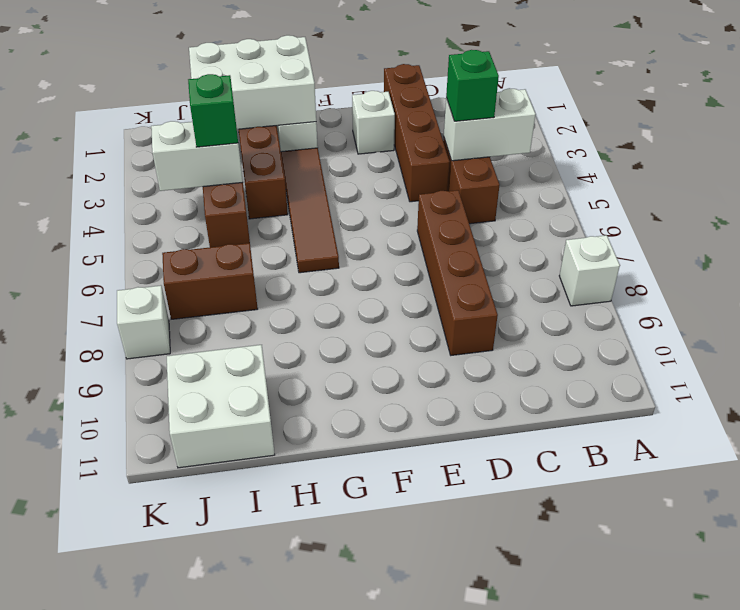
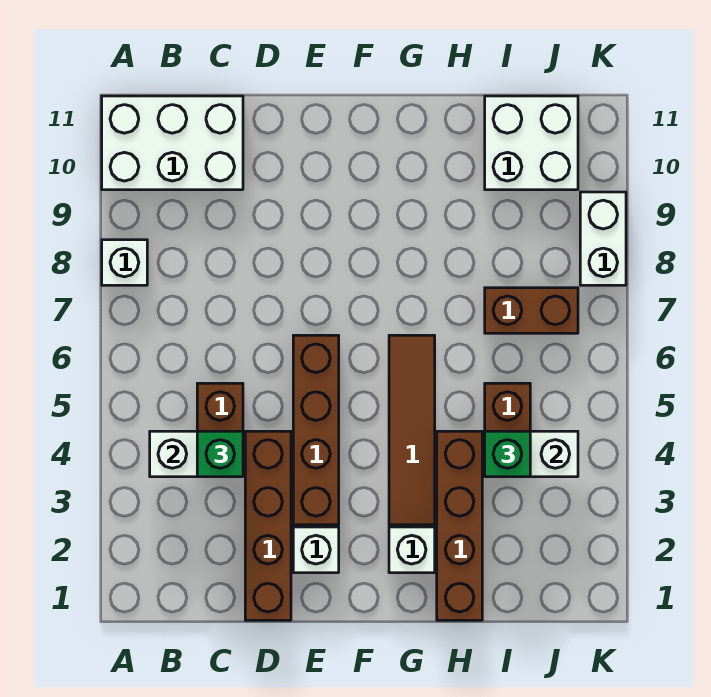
brown 1x4 brick [417,190,498,355] -> brown 1x4 brick moved to [293,335,339,525]
white 2x3 brick [189,35,316,129] -> white 2x3 brick moved to [102,96,243,190]
white 1x1 brick [117,285,170,359] -> white 1x2 brick [580,192,626,285]

